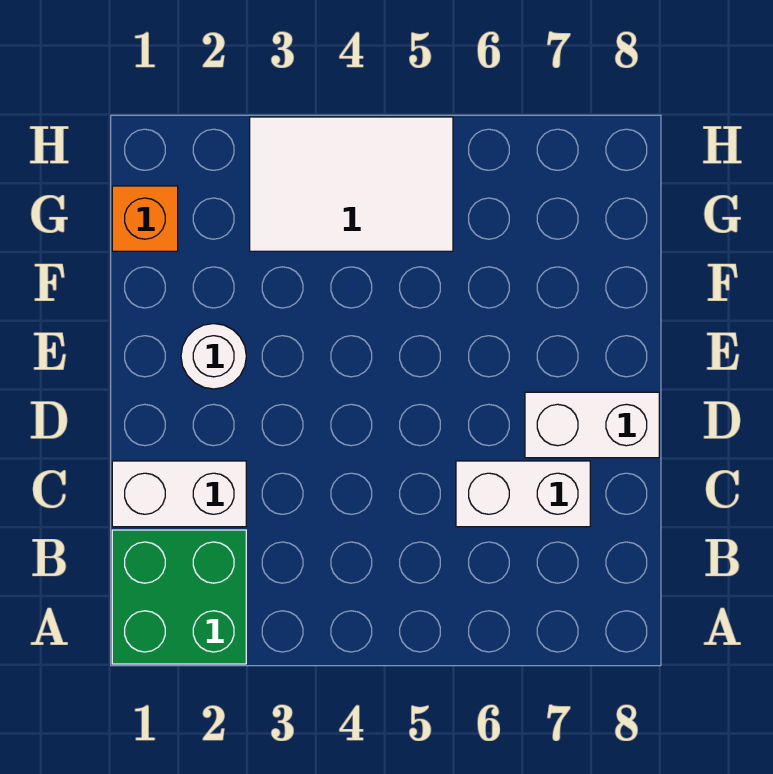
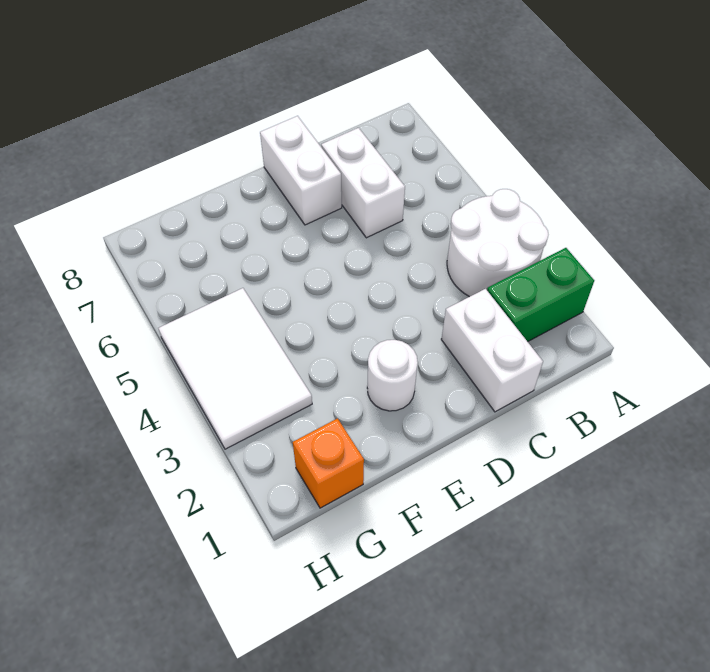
green 2x2 brick [112,530,246,664] -> green 1x2 brick [487,248,594,342]
none -> white 2x2 round brick [447,189,548,297]

